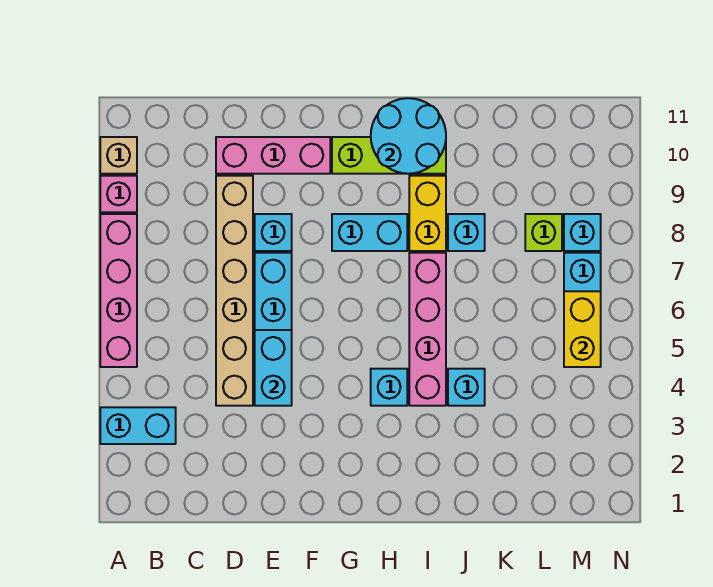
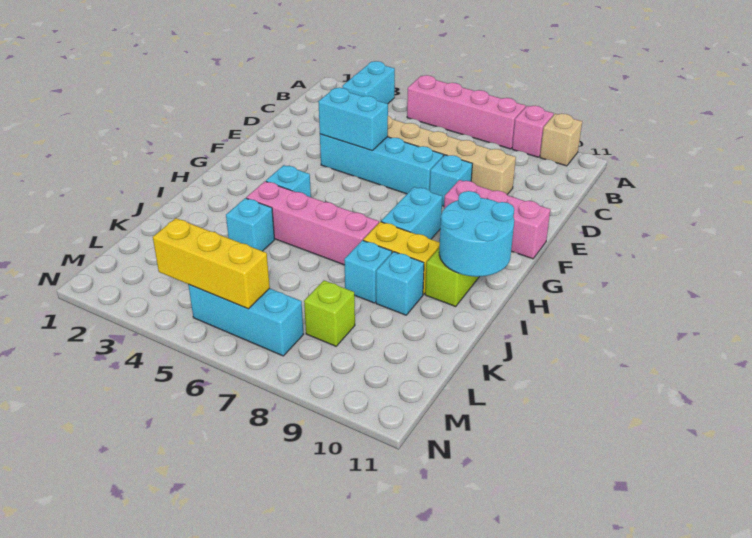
pink 1x3 brick [216,137,330,174] -> pink 1x3 brick turned to [444,180,550,259]
yellow 1x2 brick [564,291,601,367] -> yellow 1x3 brick [153,218,270,309]
cyan 1x1 brick [564,214,601,251] -> cyan 1x1 brick moved to [376,252,424,315]

